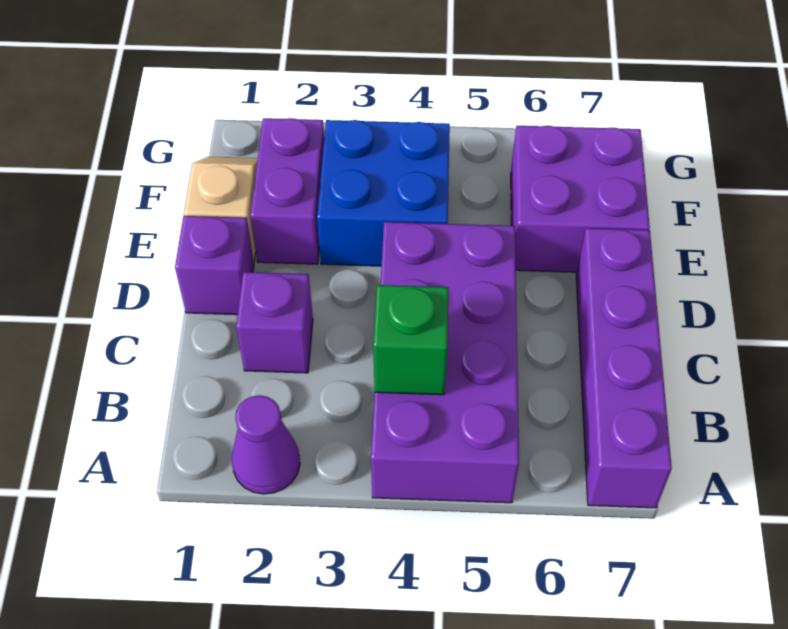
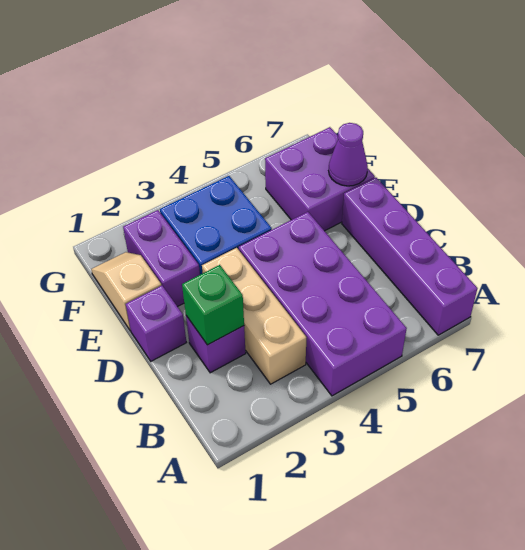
purple 1x1 cone [232,395,300,494] -> purple 1x1 cone moved to [329,123,368,186]
none -> tan 1x3 brick [202,248,306,384]
green 1x1 brick [373,285,449,395] -> green 1x1 brick moved to [182,265,244,345]

